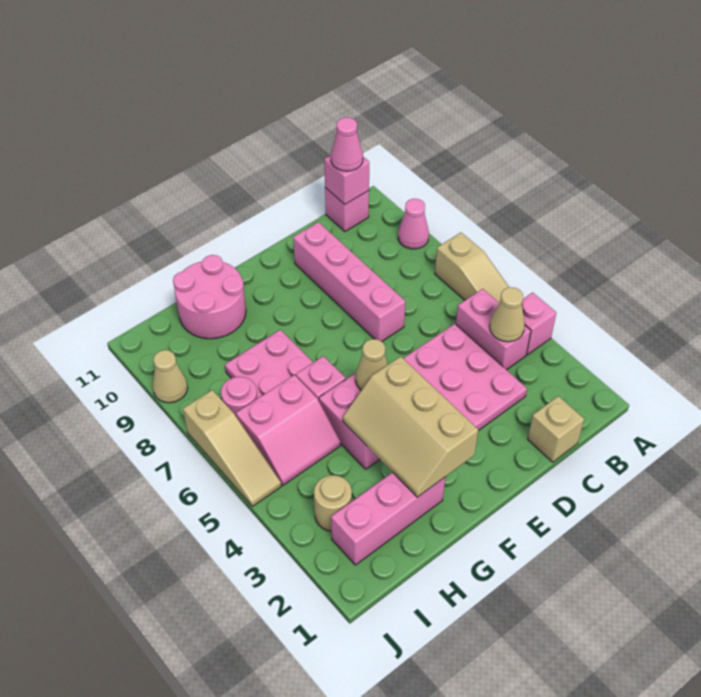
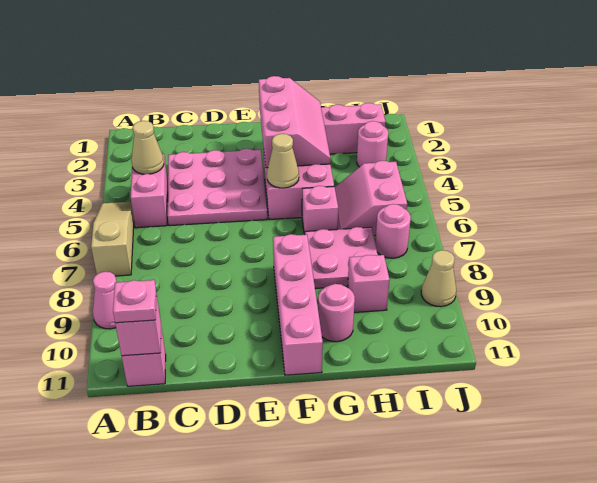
pink 1x1 brick [522,293,556,355] -> pink 1x1 brick moved to [348,255,390,312]
pink 1x1 cone [331,117,363,171] -> pink 1x1 plate [113,280,156,323]
tan 1x1 brick [528,396,584,462] -> none
pink 1x4 brick [293,222,405,342] -> pink 1x4 brick moved to [273,234,323,375]
tan 2x3 slope [343,356,478,497] -> pink 2x3 slope [259,76,331,168]
pink 2x2 round brick [173,255,246,339] -> pink 1x1 round brick [318,284,355,342]
pink 2x2 slope [236,375,340,485] -> pink 2x2 slope turned to [335,161,407,236]
tan 1x1 round brick [314,475,352,531] -> pink 1x1 round brick [357,121,388,167]
tan 1x3 slope [183,390,281,506] -> none

